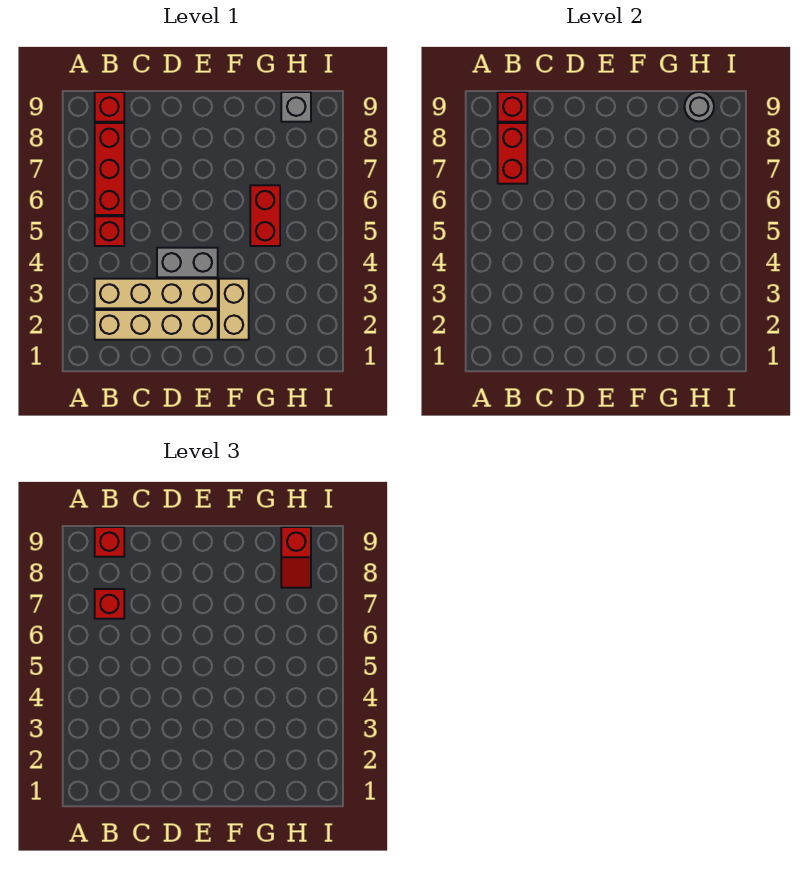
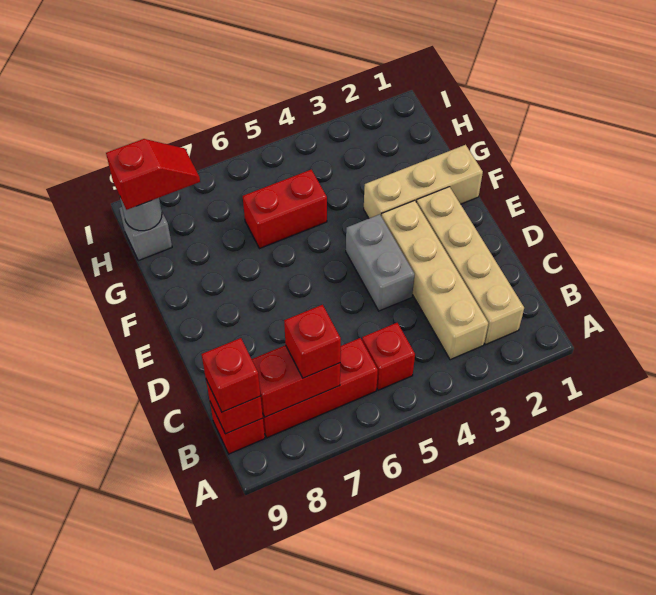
tan 1x2 brick [219,279,249,340] -> tan 1x3 brick [364,145,483,218]

